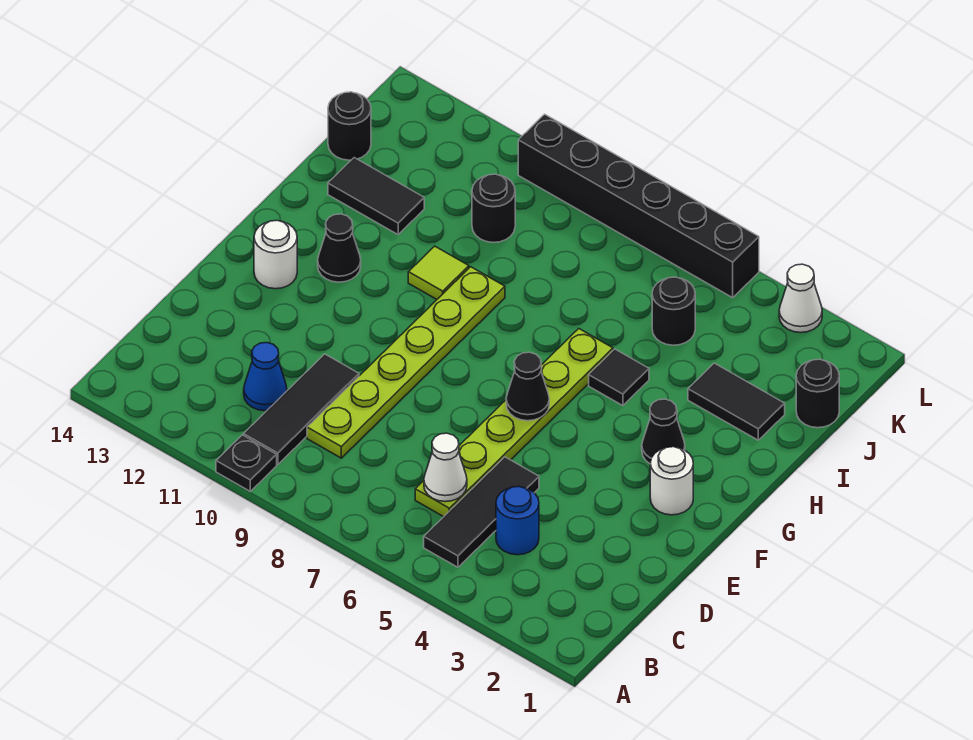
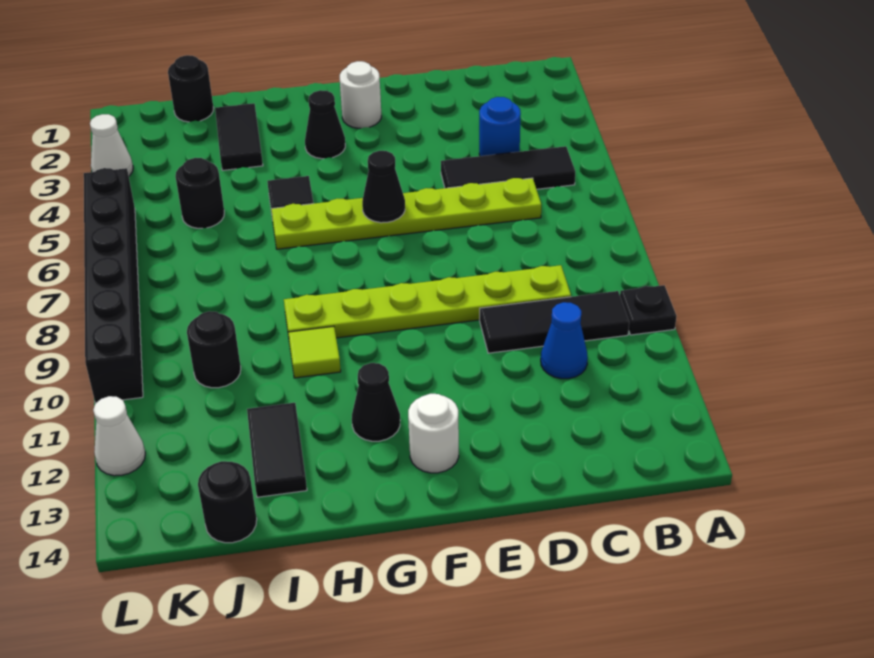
white 1x1 cone [424,433,467,502] -> white 1x1 cone moved to [93,396,145,476]

